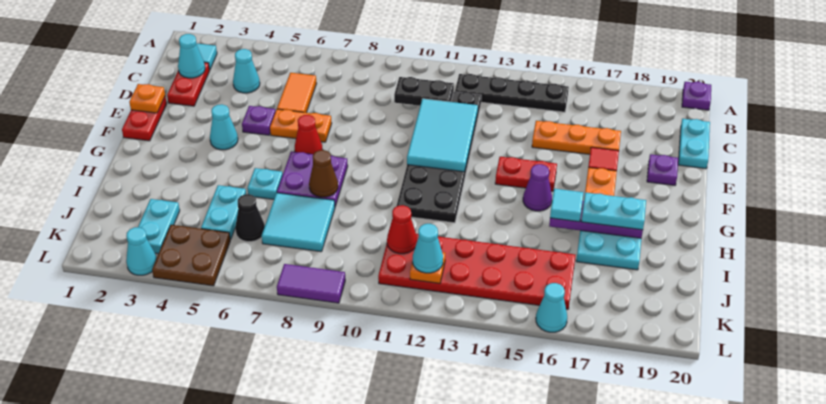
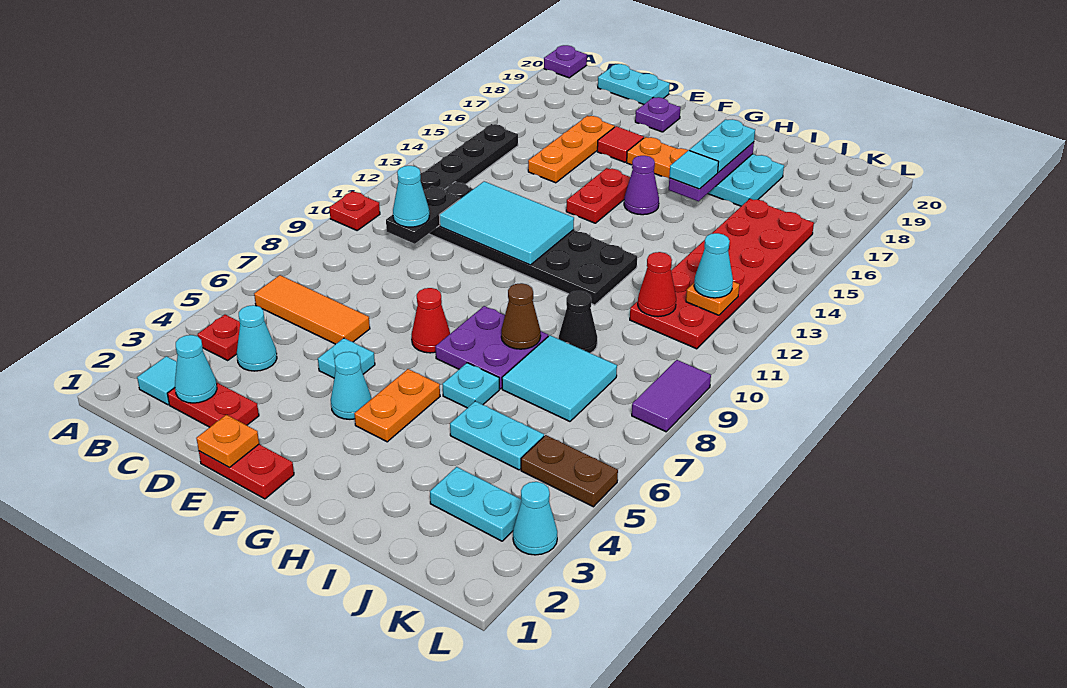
none -> red 1x1 plate [329,191,380,230]
none -> red 1x1 plate [198,315,240,360]
orange 1x2 tile [277,73,317,113] -> orange 1x3 tile [254,275,370,344]
purple 1x1 plate [242,106,276,135] -> cyan 1x1 plate [318,338,375,378]
orange 1x2 plate [270,109,332,142] -> orange 1x2 plate moved to [354,369,440,442]
black 1x1 cone [235,194,265,242] -> black 1x1 cone moved to [559,291,597,353]
brown 2x2 plate [152,225,230,286] -> brown 1x2 plate [521,435,618,507]
cyan 1x1 cone [536,283,567,332] -> cyan 1x1 cone moved to [393,166,429,227]

